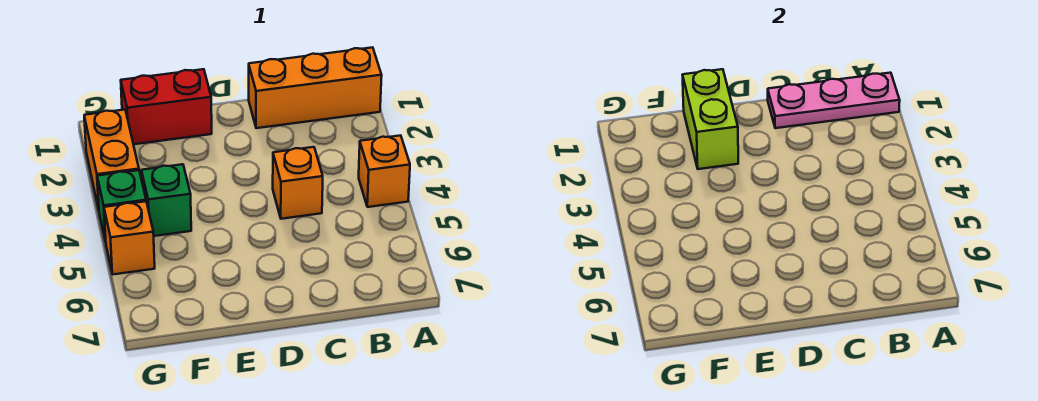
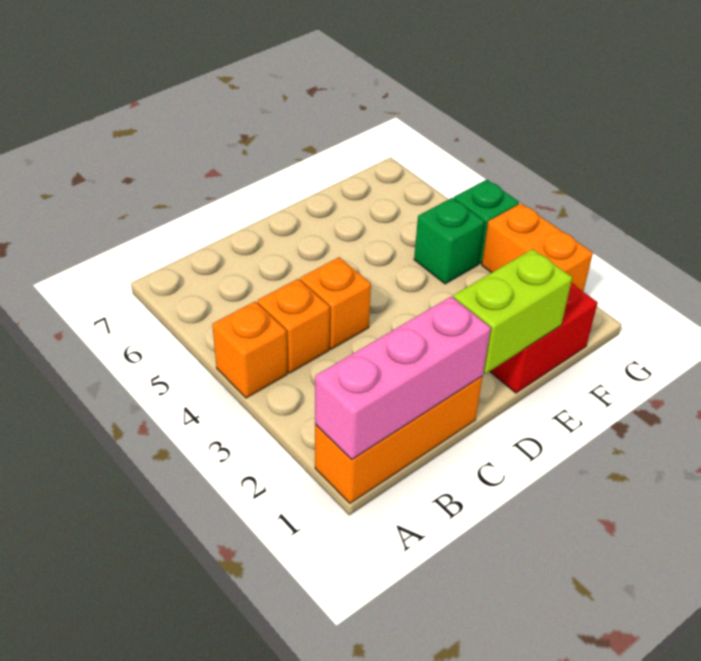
pink 1x3 plate [768,73,900,128] -> pink 1x3 brick [315,296,491,459]
lime 1x2 brick [683,69,738,169] -> lime 1x2 brick turned to [453,249,572,374]
orange 1x1 brick [104,201,155,274] -> orange 1x1 brick moved to [257,279,330,373]

